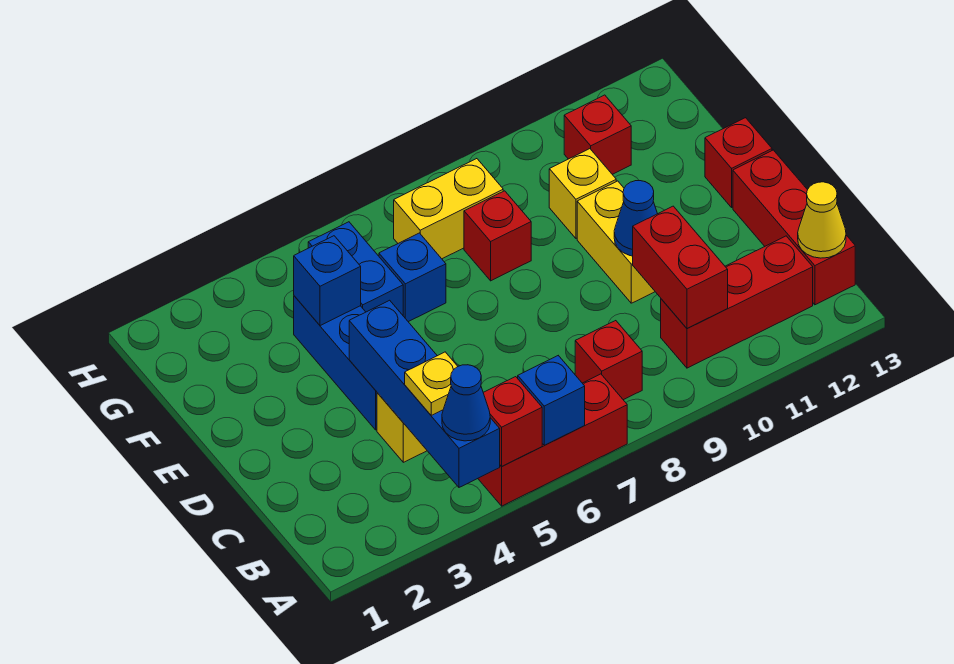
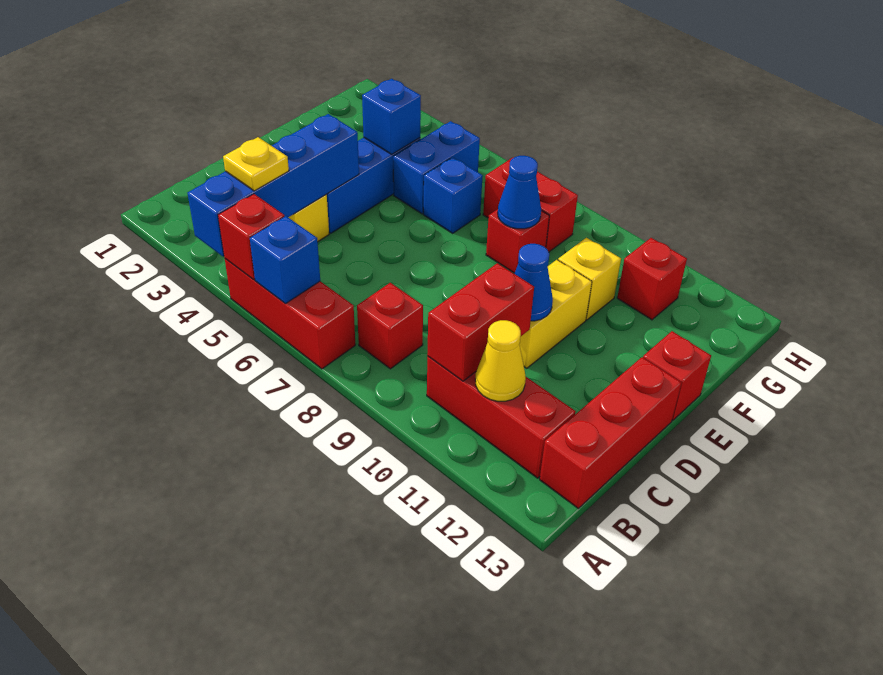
blue 1x1 cone [442,365,490,441] -> blue 1x1 cone moved to [498,156,541,229]
yellow 1x1 cone [798,182,846,258] -> yellow 1x1 cone moved to [475,320,526,401]
yellow 1x2 brick [394,159,503,259] -> red 1x2 brick [483,158,578,252]

